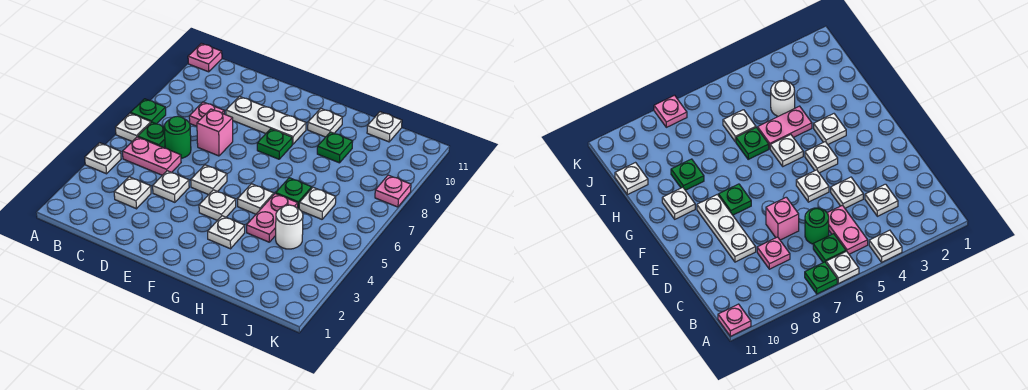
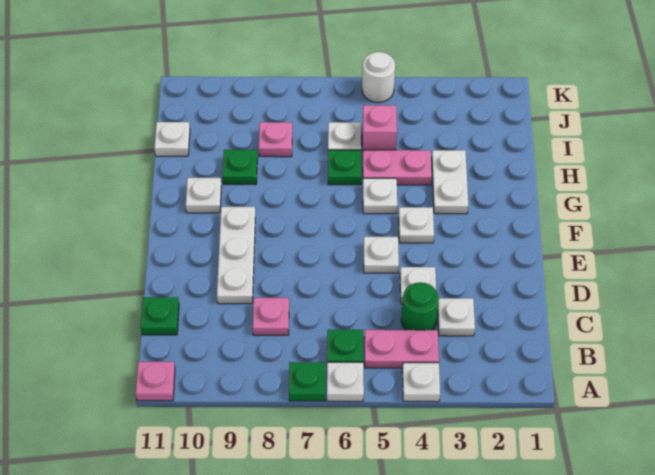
pink 1x2 plate [123,137,181,175] -> pink 1x2 plate turned to [364,330,439,368]
green 1x1 round brick [164,116,191,158] -> green 1x1 round brick moved to [401,282,439,330]
pink 1x1 brick [197,109,233,156] -> pink 1x1 brick moved to [362,105,397,150]
green 1x1 plate [257,129,293,159] -> green 1x1 plate moved to [141,297,179,335]
white 1x1 plate [208,216,245,249] -> white 1x2 plate [432,150,468,214]
white 1x1 round brick [276,205,303,249] -> white 1x1 round brick moved to [362,52,395,103]
pink 1x1 plate [375,175,411,207] -> pink 1x1 plate moved to [259,122,292,157]

